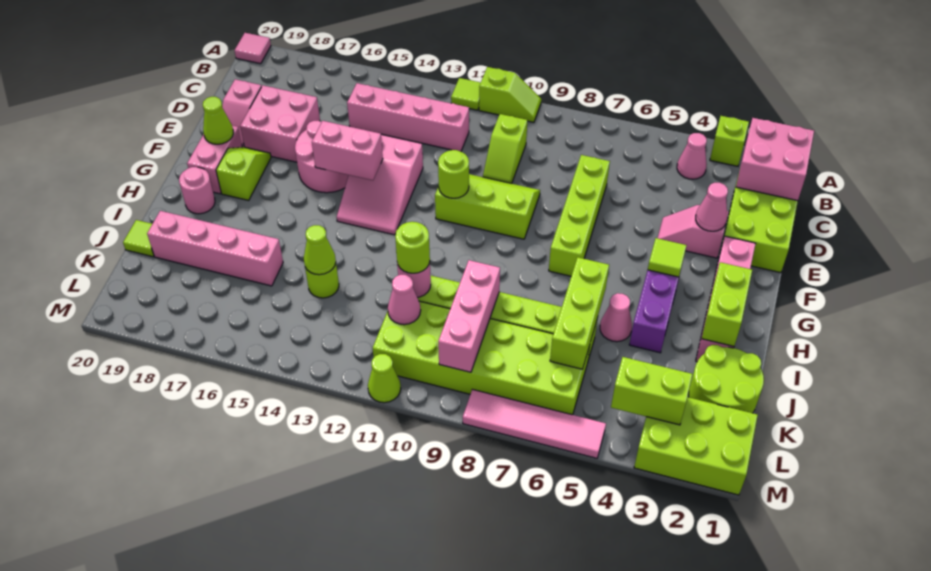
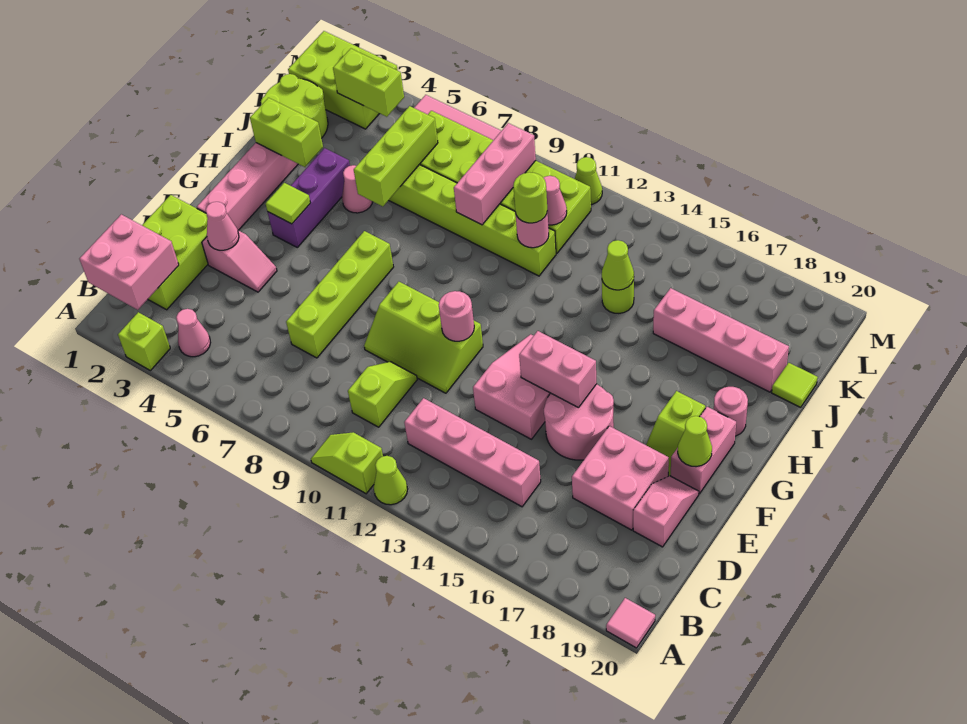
lime 1x1 tile [451,78,481,110] -> lime 1x1 cone [374,456,408,505]
lime 1x1 round brick [438,150,469,198] -> pink 1x1 round brick [439,291,474,341]
lime 1x2 brick [702,262,752,346] -> lime 1x2 brick turned to [250,98,323,167]

